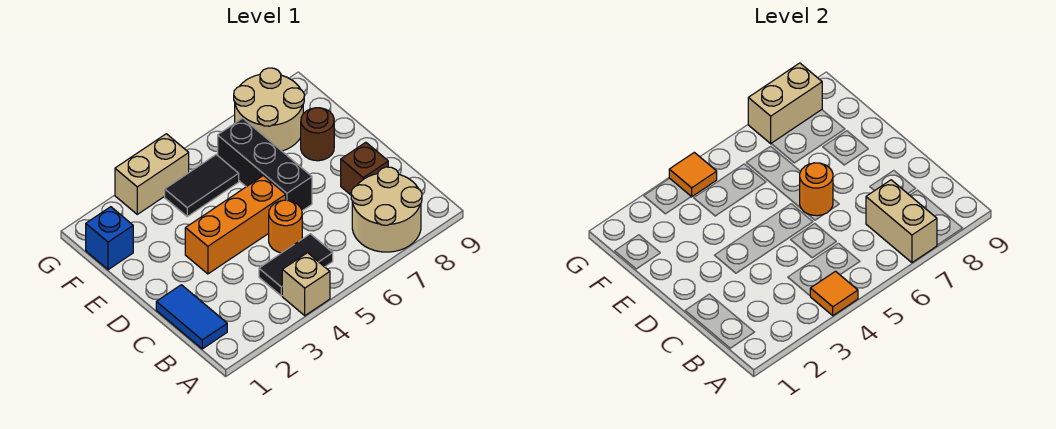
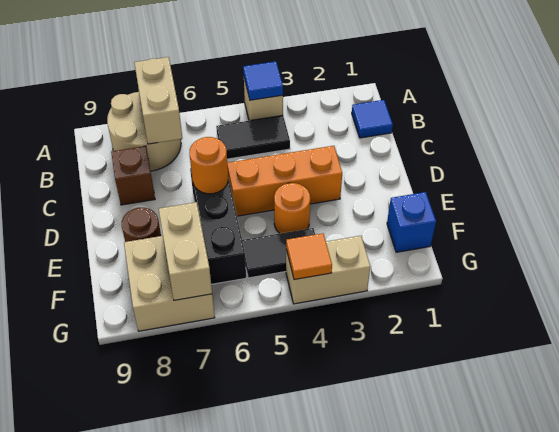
orange 1x1 tile [810,271,858,316] -> blue 1x1 tile [243,61,283,100]
blue 1x2 tile [156,285,227,349] -> blue 1x1 tile [352,100,393,138]
orange 1x1 round brick [269,200,302,253] -> orange 1x1 round brick moved to [274,183,310,234]
tan 2x2 round brick [234,68,304,151] -> tan 2x2 brick [124,236,215,331]
tan 1x2 brick [748,63,822,144] -> tan 1x2 brick turned to [159,202,212,300]

